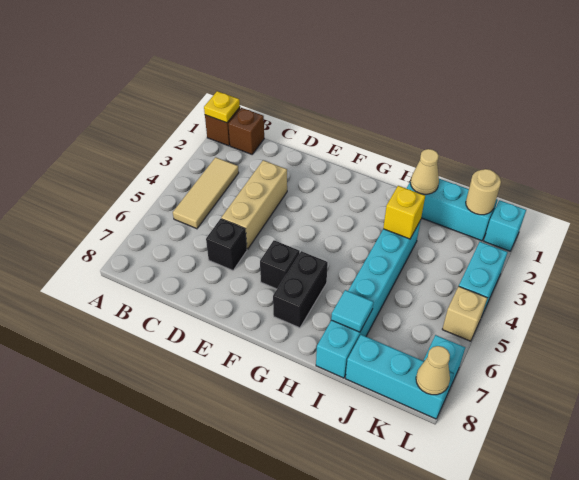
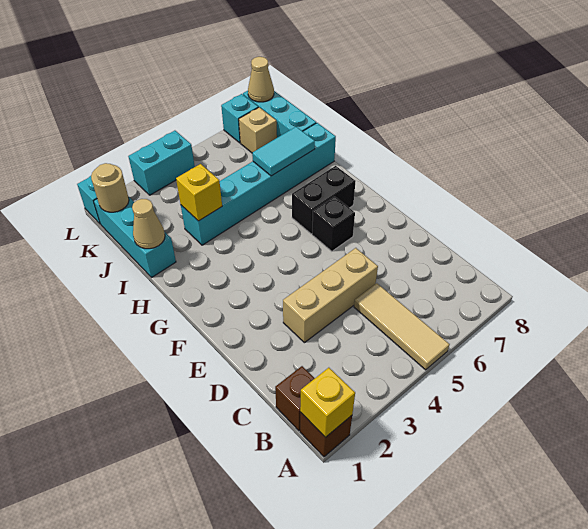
yellow 1x1 plate [204,91,240,123] -> yellow 1x1 brick [300,368,355,437]
tan 1x3 tile [173,157,239,229] -> tan 1x3 tile turned to [354,283,450,370]
black 1x1 brick [206,219,247,270] -> none
cyan 1x1 tile [331,290,374,332] -> cyan 1x2 tile [252,127,315,176]
tan 1x1 brick [442,286,487,341] -> tan 1x1 brick moved to [239,107,277,153]

